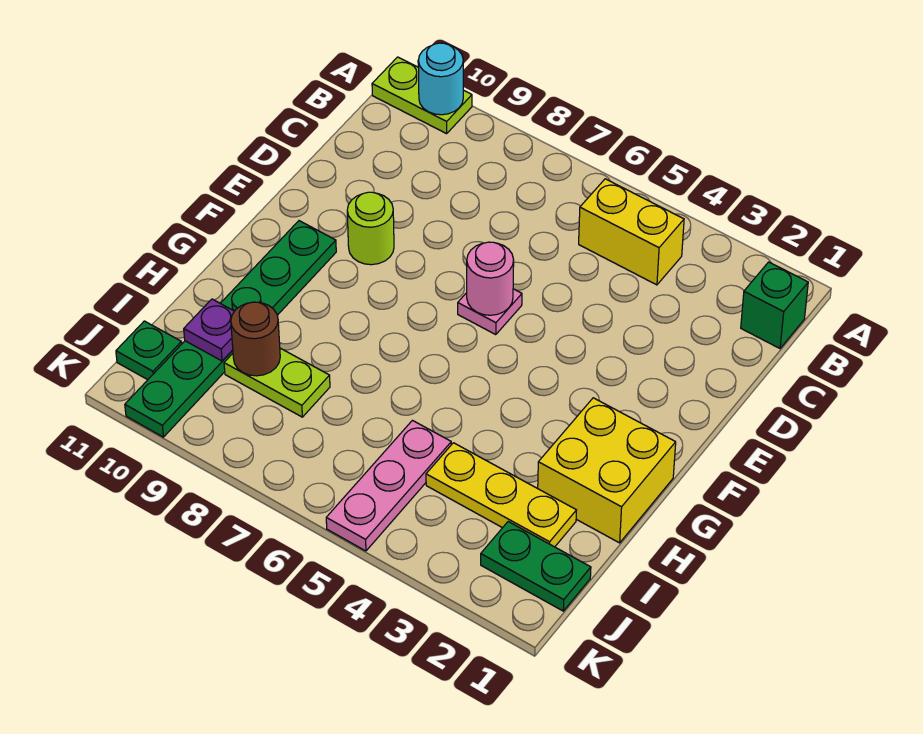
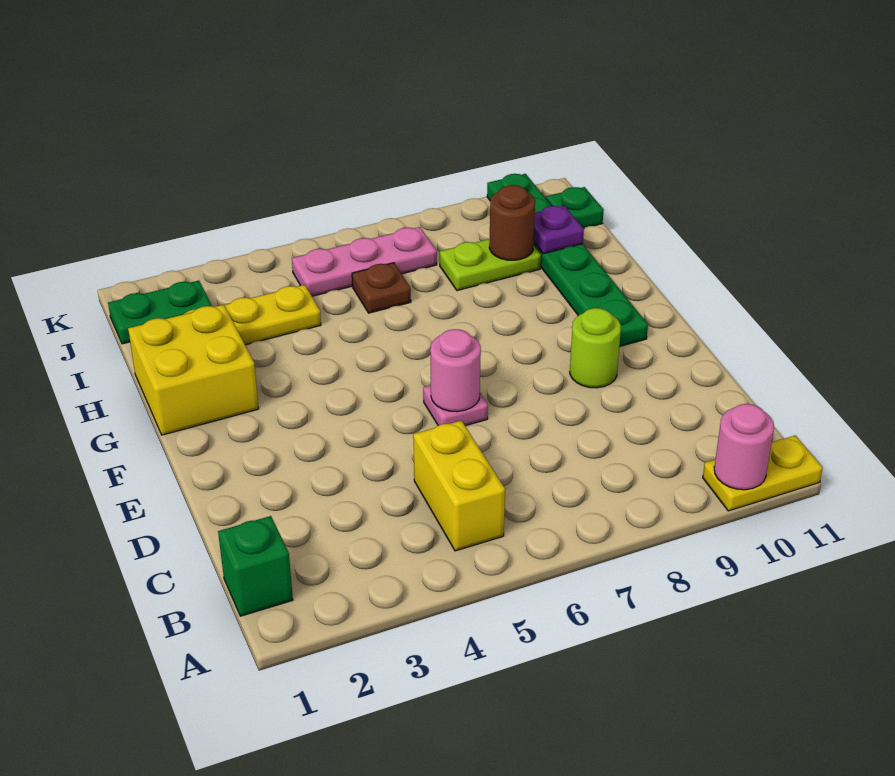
lime 1x2 plate [372,57,472,134] -> yellow 1x2 plate [703,435,823,511]
cyan 1x1 round brick [418,43,463,115] -> pink 1x1 round brick [714,404,774,490]
yellow 1x2 brick [579,179,684,285] -> yellow 1x2 brick turned to [413,421,505,551]
pink 1x3 plate [326,420,451,551] -> pink 1x3 plate turned to [292,227,437,296]
none -> brown 1x1 plate [352,263,411,313]

